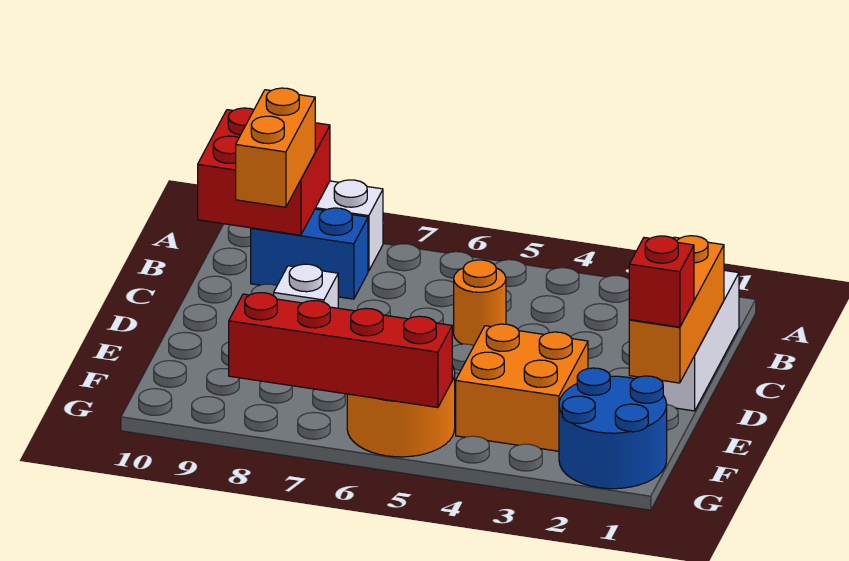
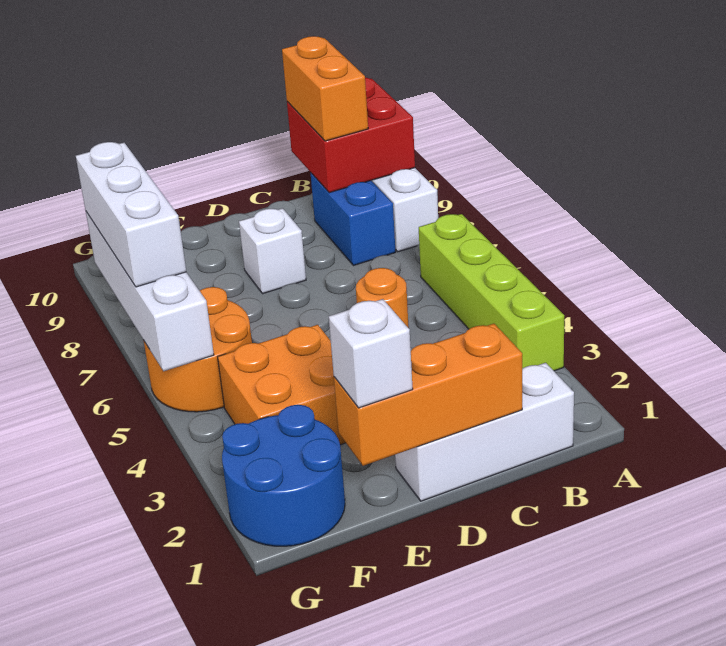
none -> lime 1x4 brick [419,214,564,371]
orange 1x2 brick [236,88,315,207] -> orange 1x2 brick turned to [282,36,368,141]
red 1x1 brick [629,236,694,327] -> white 1x1 brick [329,299,413,408]
red 1x4 brick [229,293,452,408] -> white 1x4 brick [86,212,214,371]
none -> white 1x3 brick [76,142,186,287]

